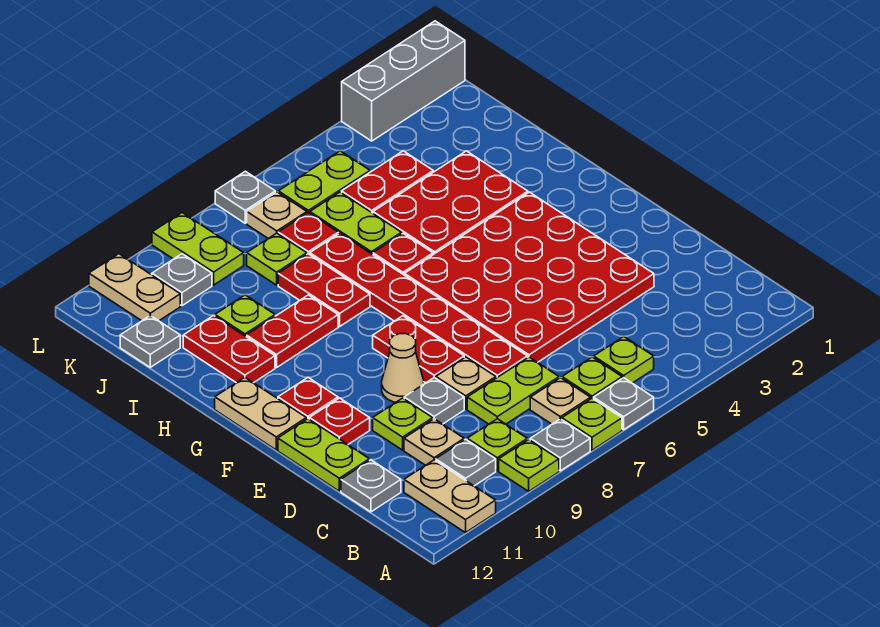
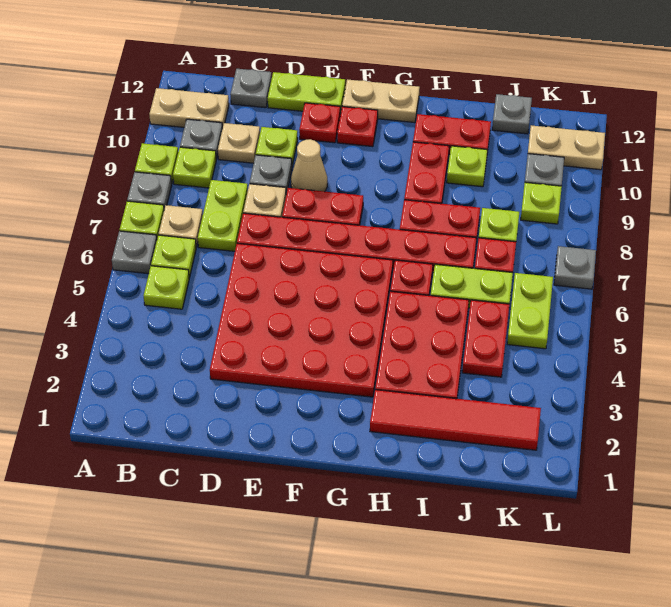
none -> red 1x4 tile [370,390,541,450]
tan 1x1 plate [247,192,307,238] -> none
lime 1x2 plate [152,213,244,285] -> lime 1x1 plate [521,182,562,224]
grey 1x3 brick [342,21,465,141] -> none

